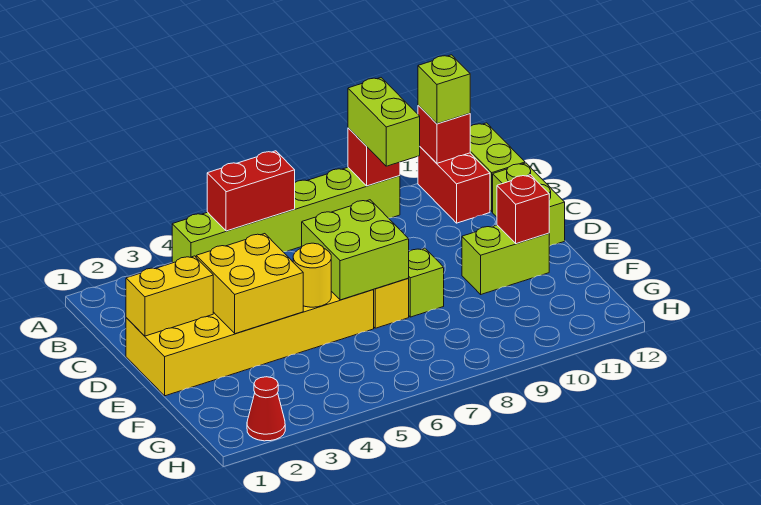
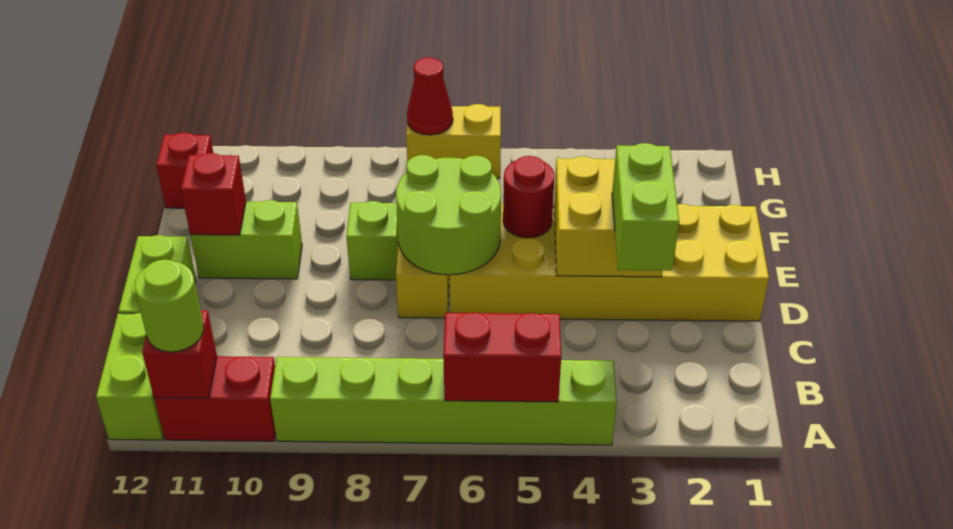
red 1x1 brick [348,128,400,186] -> red 1x1 brick moved to [156,132,213,208]
lime 1x2 brick [348,78,420,166] -> lime 1x2 brick moved to [612,143,679,271]
red 1x2 brick [418,147,490,223] -> red 1x2 brick turned to [154,356,276,441]
lime 1x1 brick [418,55,470,124] -> lime 1x1 round brick [135,260,204,352]
yellow 1x2 brick [126,256,213,336] -> yellow 1x2 brick moved to [406,104,501,179]
lime 2x2 brick [302,200,409,300] -> lime 2x2 round brick [396,155,501,275]
yellow 1x1 round brick [293,243,331,307] -> red 1x1 round brick [503,156,555,238]
red 1x1 cone [247,377,285,441] -> red 1x1 cone moved to [407,57,453,135]

